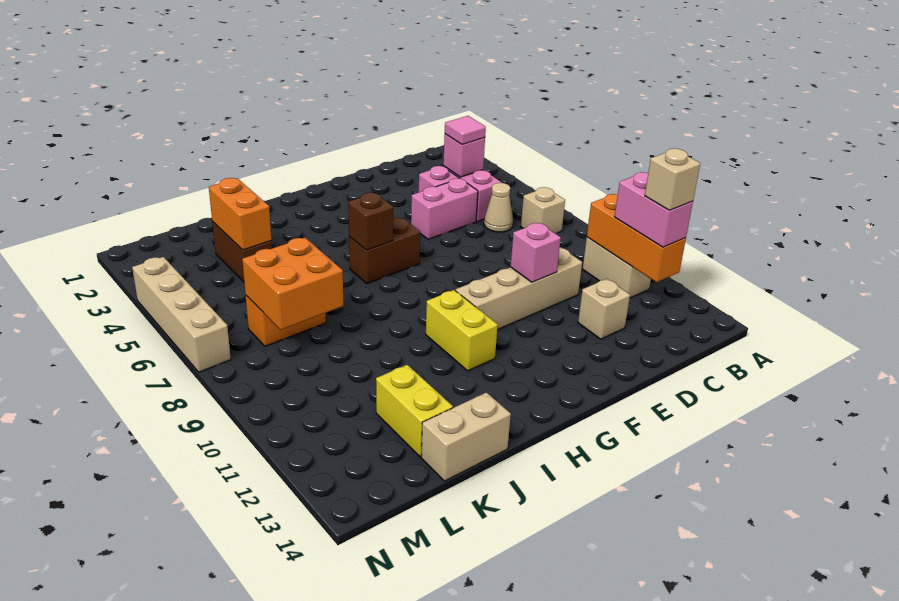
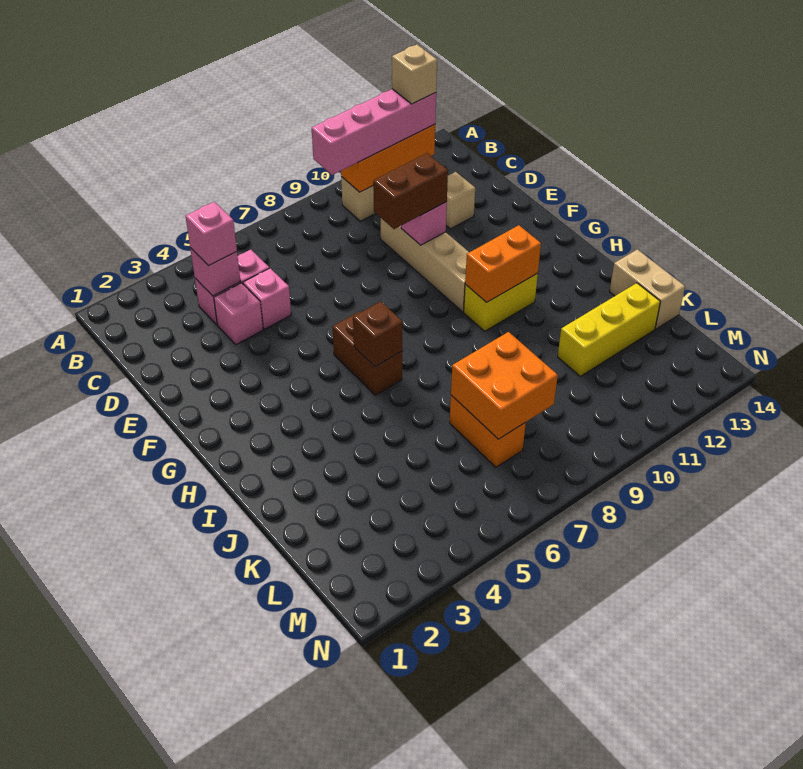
tan 1x1 brick [521,187,565,234] -> none
pink 1x2 brick [615,172,693,247] -> pink 1x4 brick [312,89,436,175]
pink 1x1 tile [445,116,486,145] -> pink 1x1 brick [186,202,237,266]
tan 1x1 cone [484,183,513,232] -> none
pink 1x2 brick [411,178,478,239] -> pink 1x1 brick [243,268,291,329]
brown 1x2 brick [212,221,272,282] -> brown 1x2 brick moved to [373,153,448,229]
orange 1x2 brick [209,178,271,250] -> orange 1x2 brick moved to [465,225,541,303]
yellow 1x2 brick [376,365,453,457] -> yellow 1x3 brick [558,283,660,376]
tan 1x4 brick [132,257,231,372] -> none

